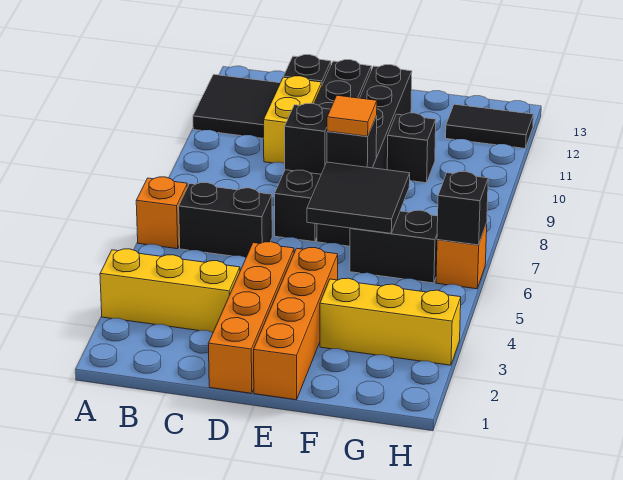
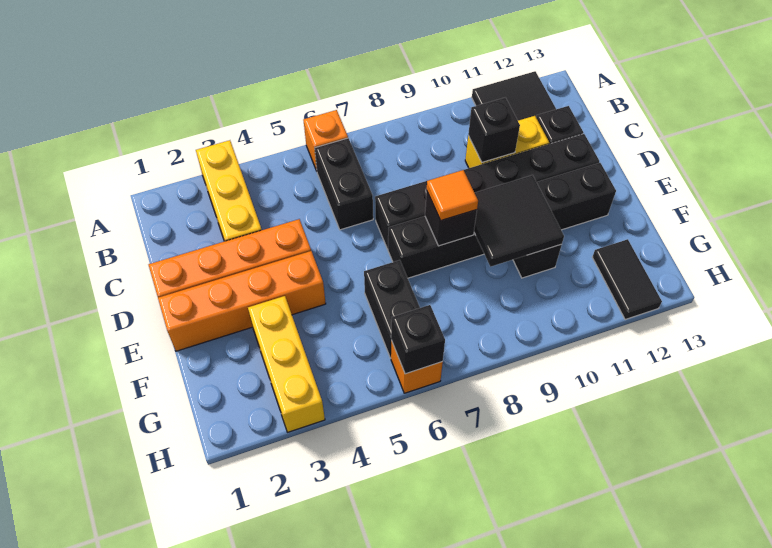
black 1x1 brick [285,103,330,174] -> black 1x1 brick moved to [468,98,520,162]
black 2x2 tile [307,162,410,233] -> black 2x2 tile moved to [474,175,564,267]

